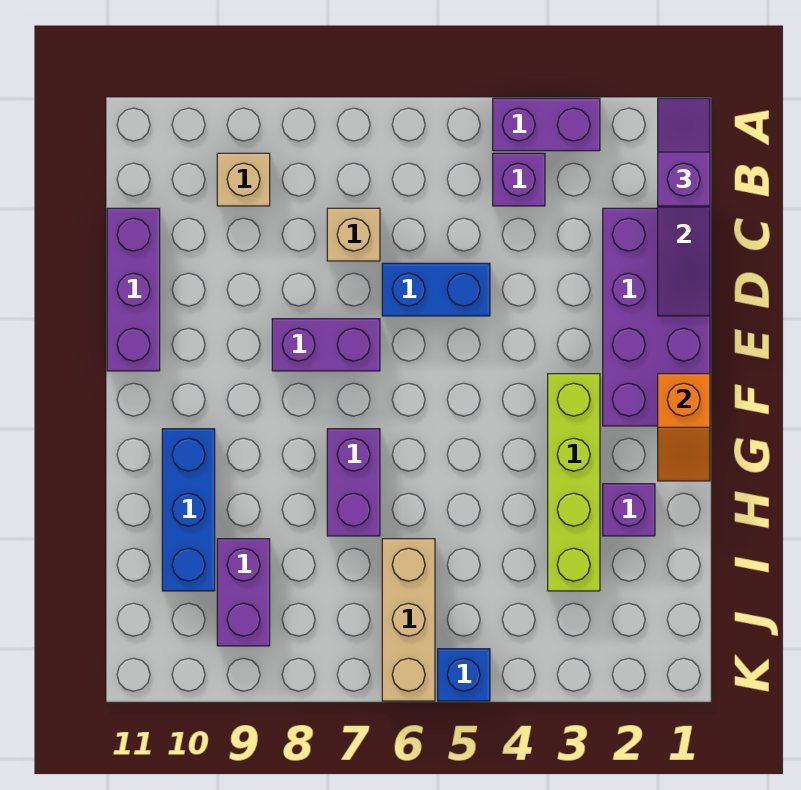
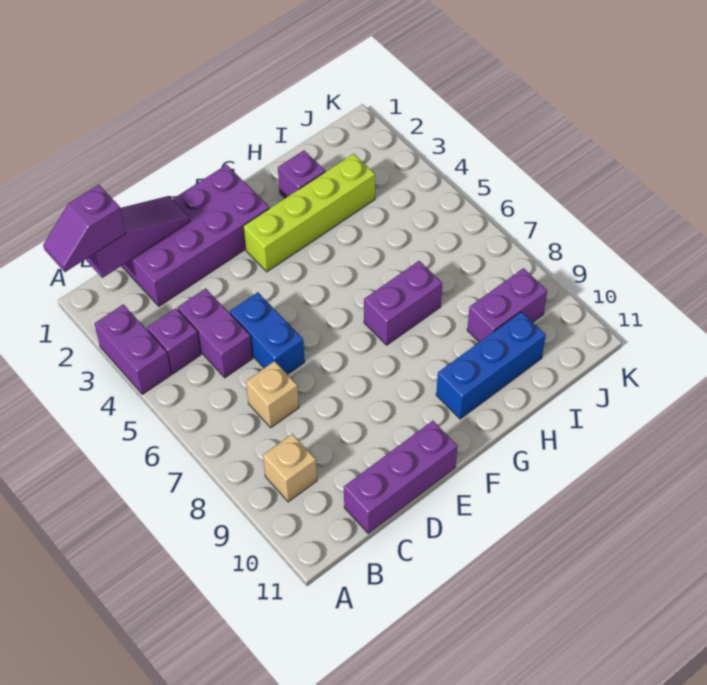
purple 1x2 brick [272,319,380,371] -> purple 1x2 brick moved to [177,288,253,378]
orange 1x2 slope [658,374,710,481] -> none
tan 1x3 brick [382,539,435,701] -> none
blue 1x1 brick [438,649,490,701] -> none

